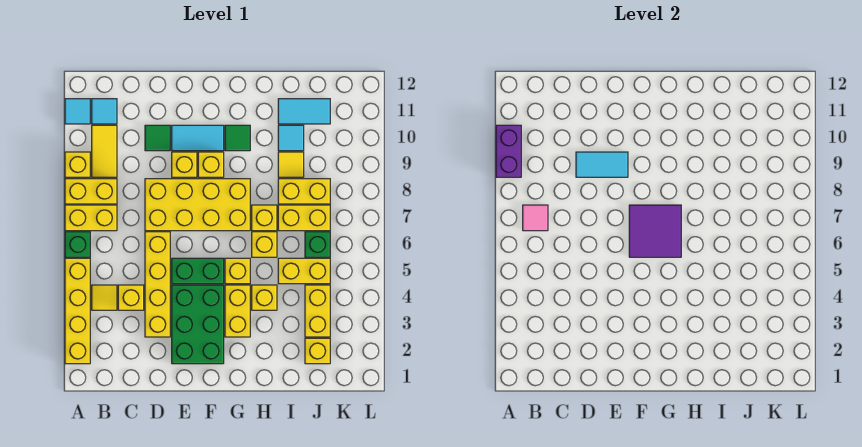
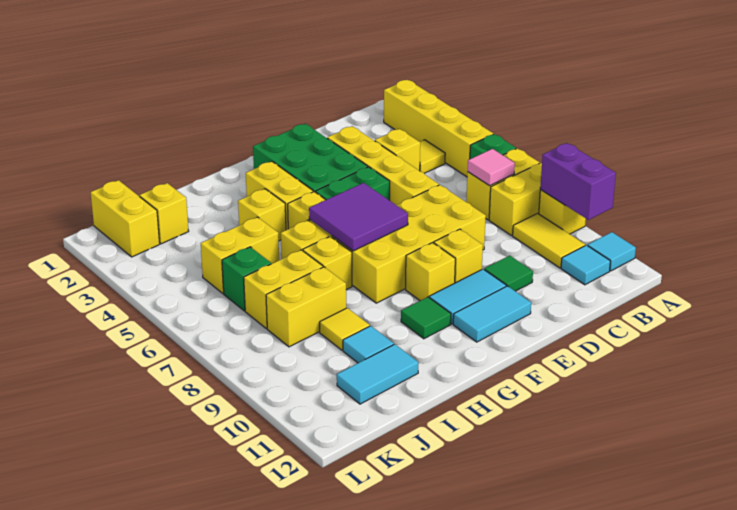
cyan 1x2 tile [576,152,628,177] -> cyan 1x2 tile moved to [453,286,531,342]
yellow 1x2 brick [305,285,330,337] -> yellow 1x2 brick moved to [91,180,160,257]

